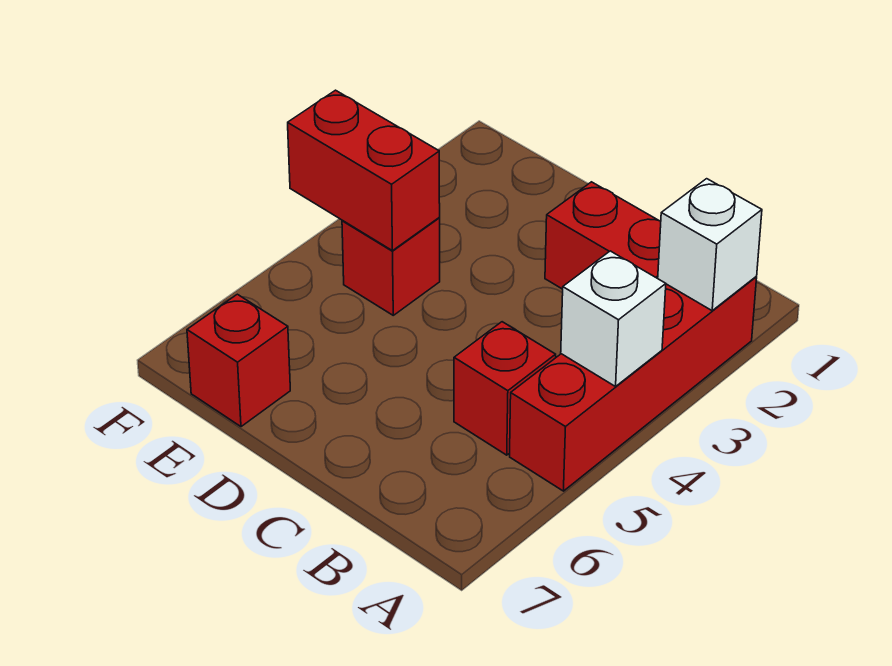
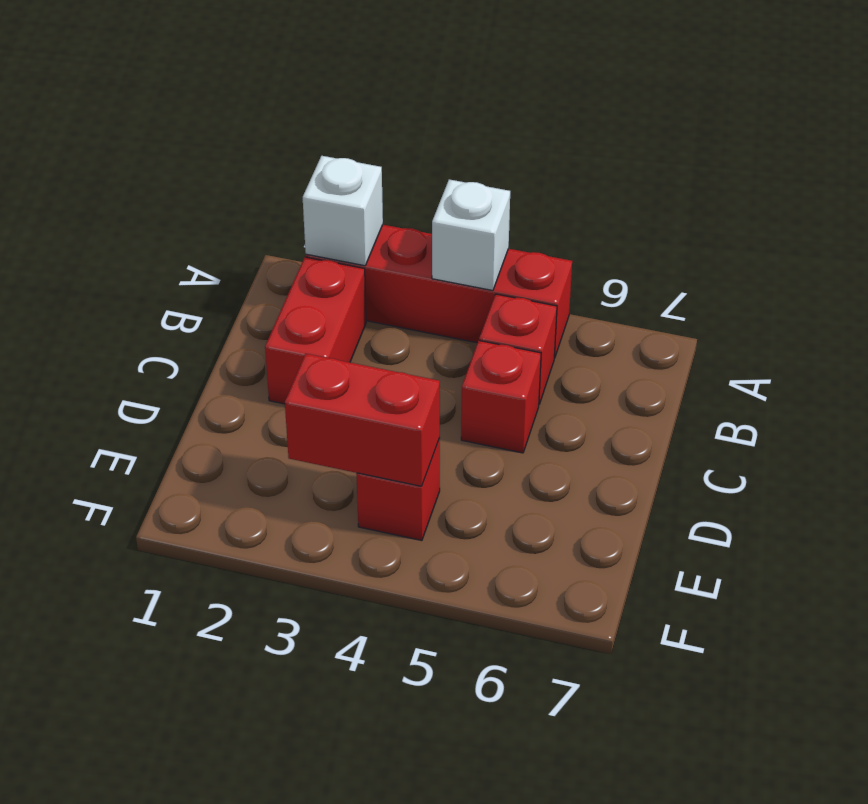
red 1x2 brick [288,90,440,251] -> red 1x2 brick turned to [285,354,440,486]
red 1x1 brick [187,294,290,427] -> red 1x1 brick moved to [461,341,541,453]

